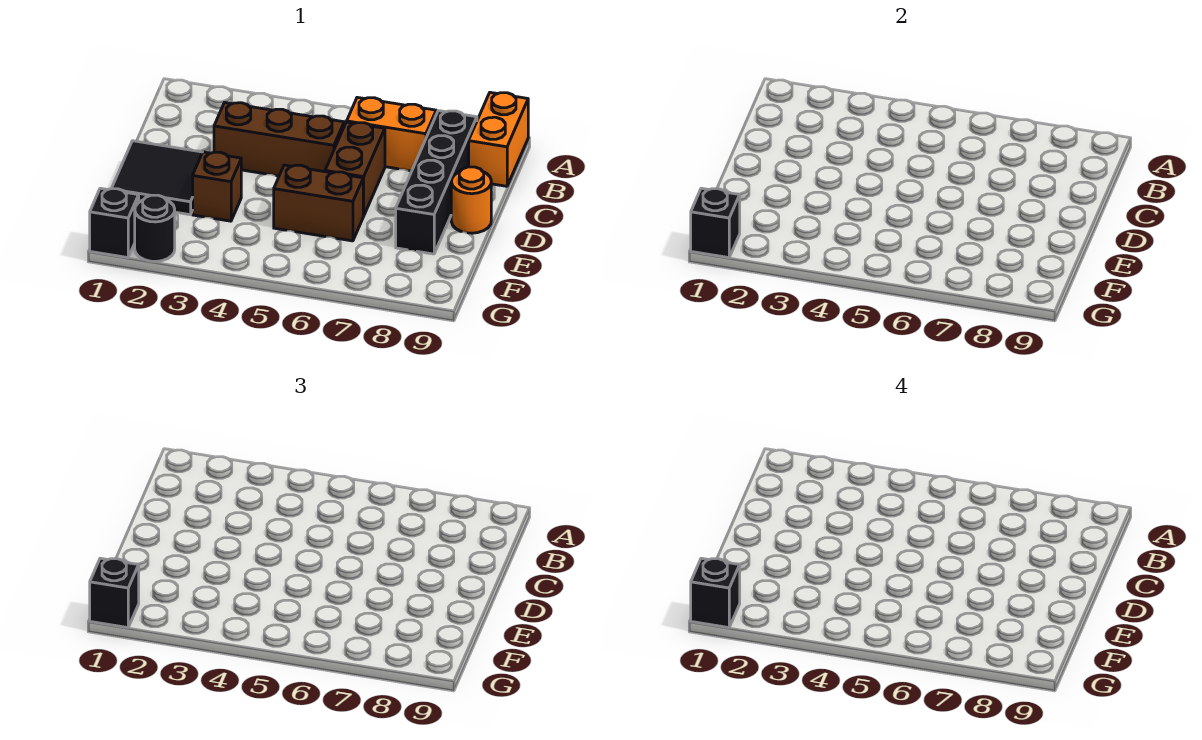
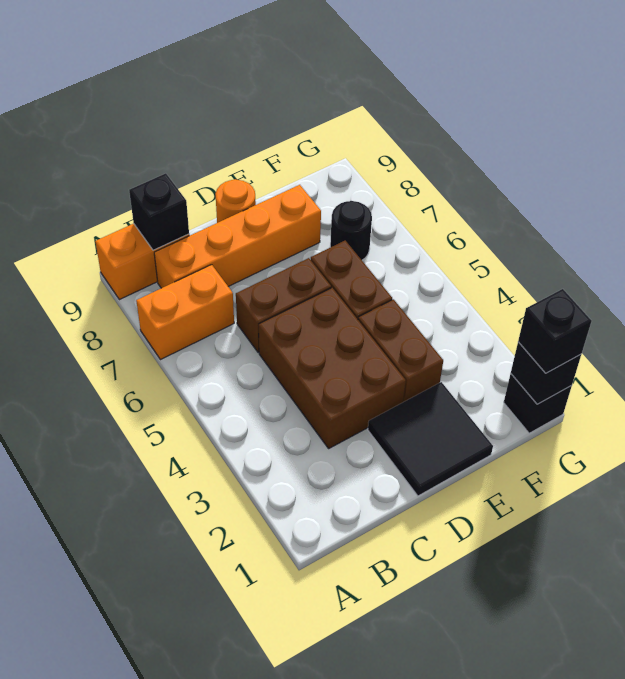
orange 1x2 brick [347,97,436,171] -> orange 1x2 brick turned to [136,265,234,360]
black 1x4 brick [396,111,477,254] -> orange 1x4 brick [154,185,321,288]
brown 1x3 brick [214,102,344,176] -> brown 2x3 brick [259,288,406,448]
brown 1x1 brick [193,152,241,221] -> brown 1x2 brick [358,299,443,402]
black 1x1 brick [691,558,740,628] -> black 1x1 brick moved to [129,173,189,250]
black 1x1 round brick [135,195,175,261] -> black 1x1 round brick moved to [330,201,372,260]

